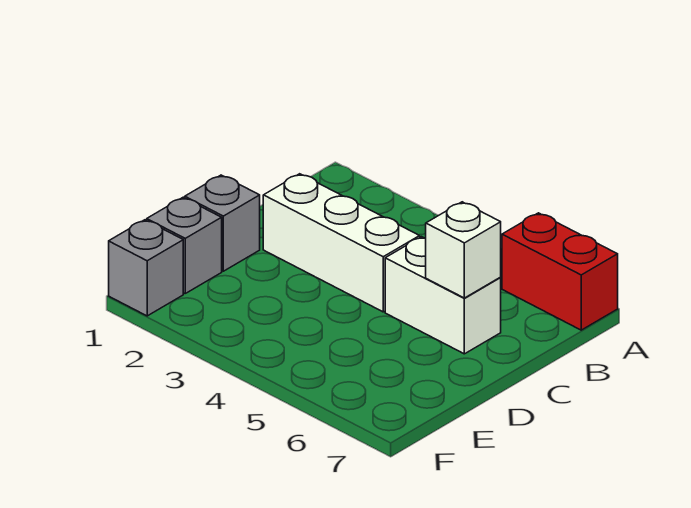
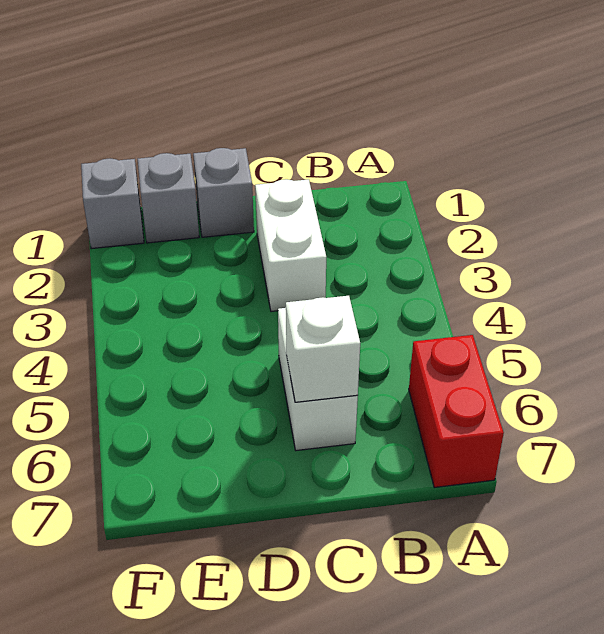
white 1x3 brick [263,174,420,312] -> white 1x2 brick [255,179,326,311]

